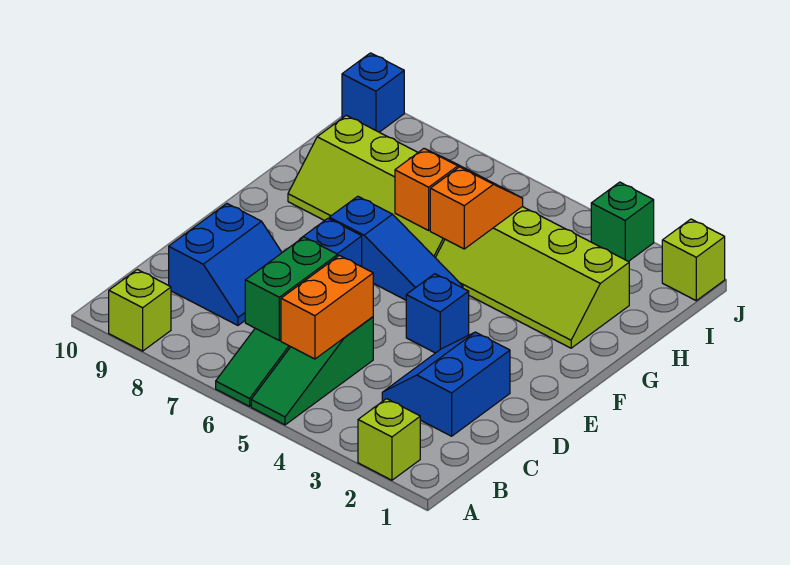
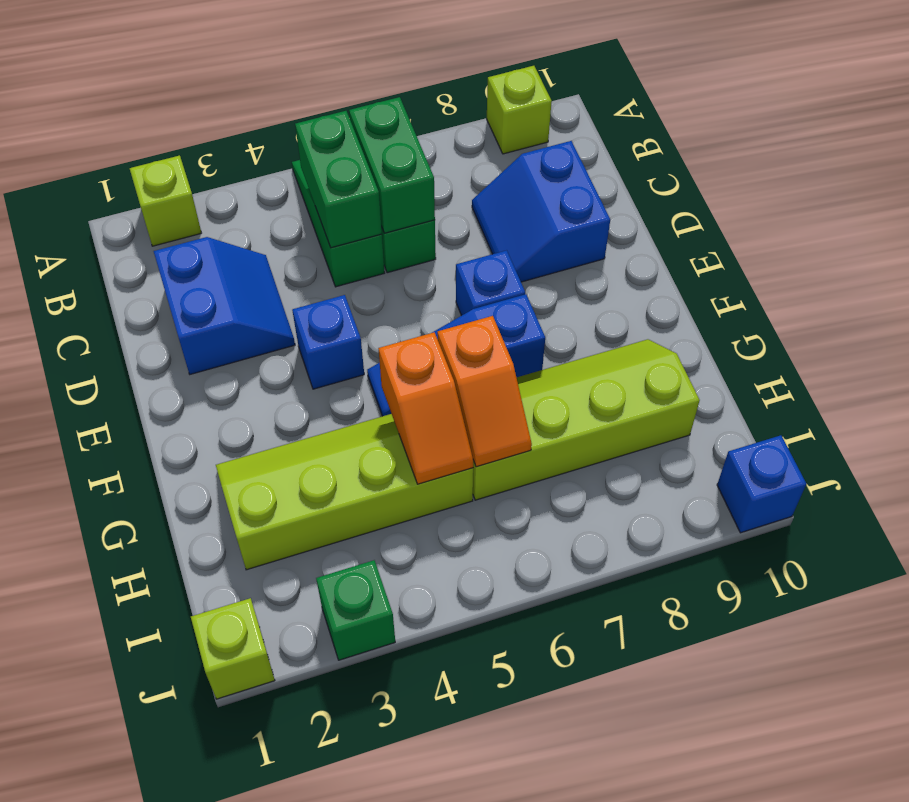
orange 1x2 brick [281,255,373,359] -> green 1x2 brick [295,111,382,248]

